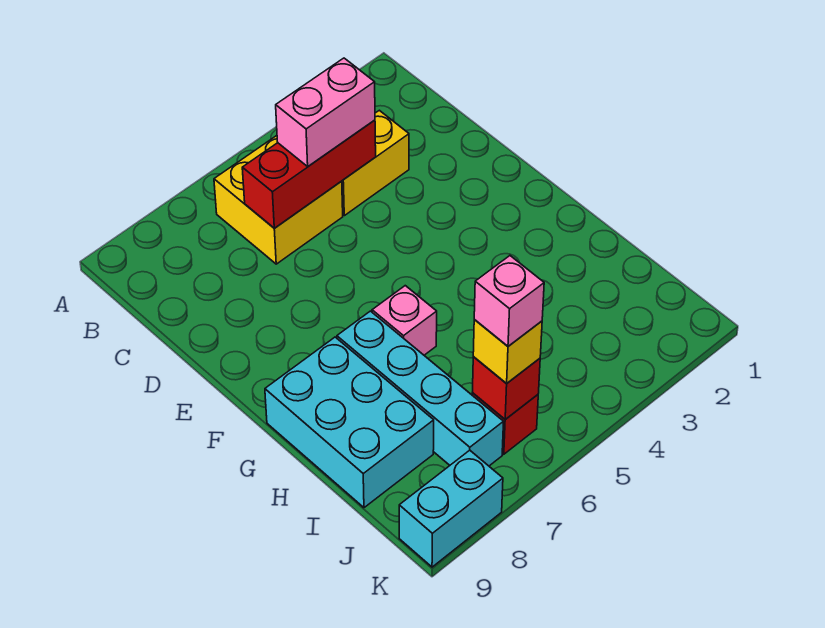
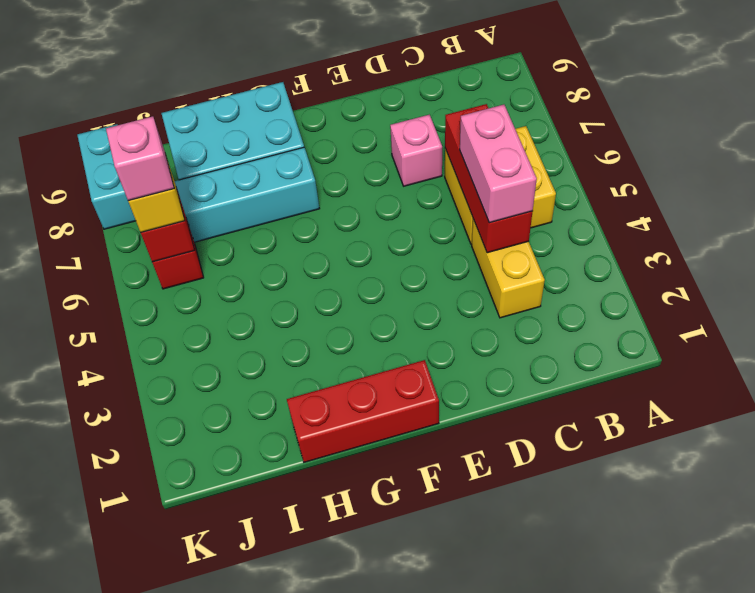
none -> red 1x3 brick [287,360,439,462]
pink 1x1 brick [372,286,437,355] -> pink 1x1 brick moved to [390,115,442,186]

